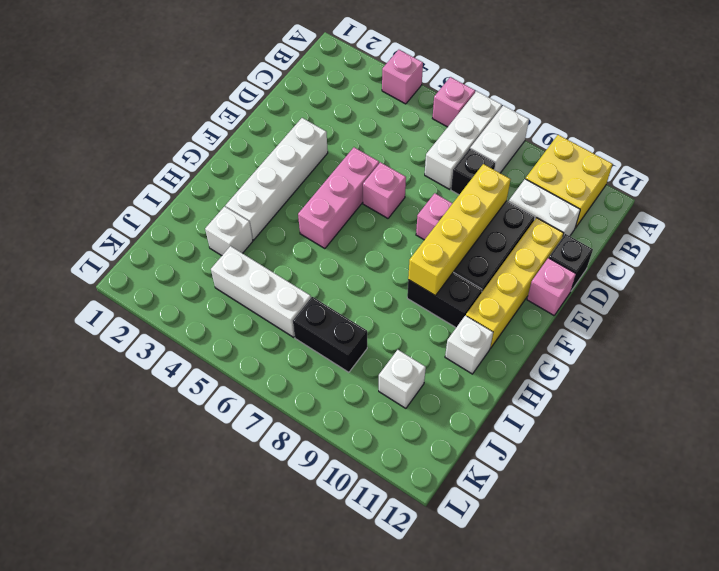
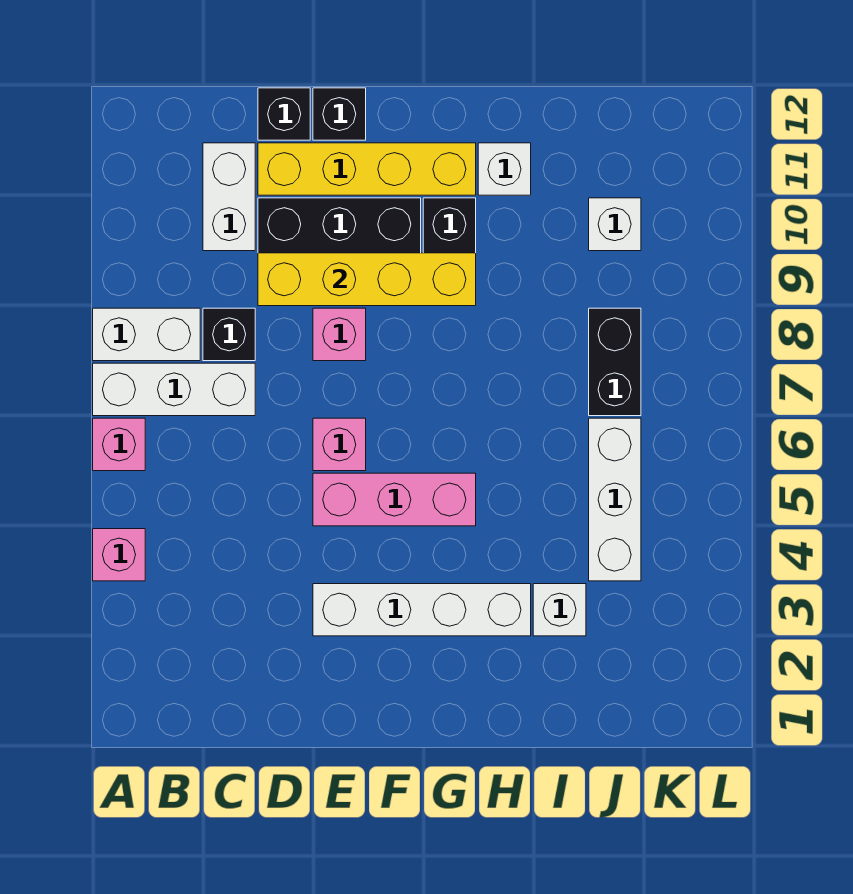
yellow 2x2 brick [526,135,613,228] -> none
pink 1x1 brick [527,258,576,315] -> black 1x1 brick [313,88,366,140]

